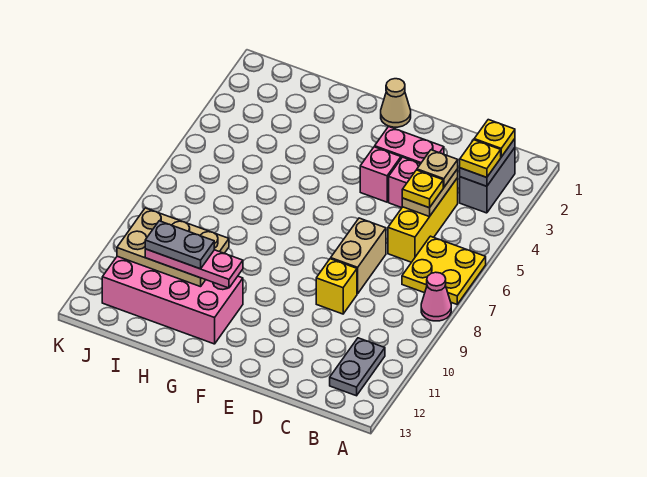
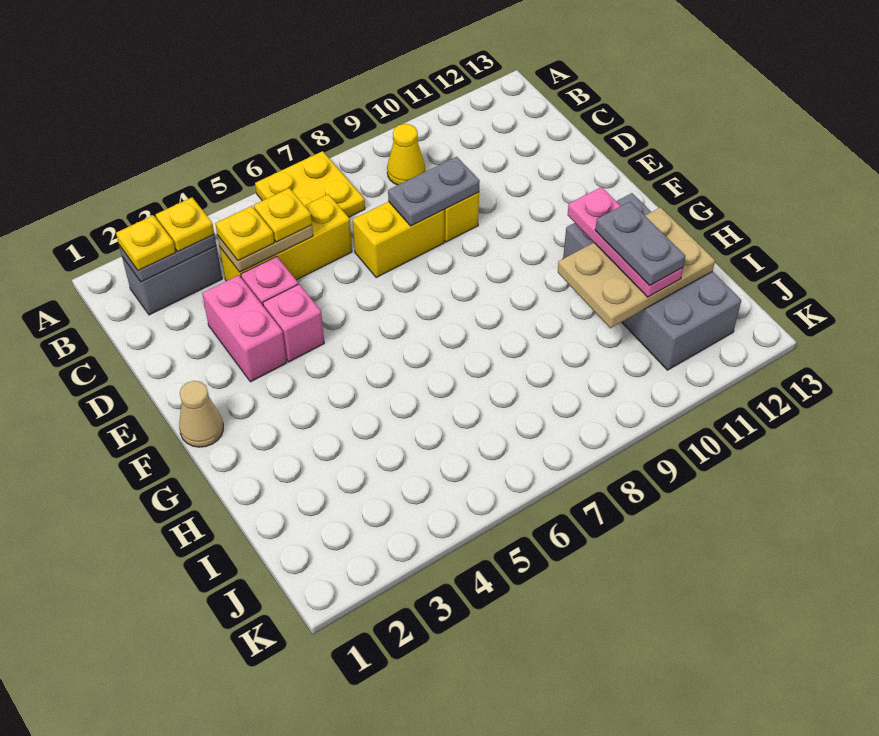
pink 1x1 cone [421,272,451,321] -> none
none -> yellow 1x1 cone [387,124,425,185]
grey 1x2 plate [330,338,385,396] -> grey 1x2 plate moved to [388,157,480,226]
tan 1x1 plate [417,150,458,187] -> yellow 1x1 plate [215,206,274,260]
tan 1x2 brick [331,218,386,294] -> yellow 1x2 brick [353,202,444,278]
pink 2x4 brick [102,256,243,344] -> grey 2x4 brick [563,193,741,370]
tan 2x3 plate [117,208,229,287] -> tan 2x3 plate turned to [558,207,715,328]

